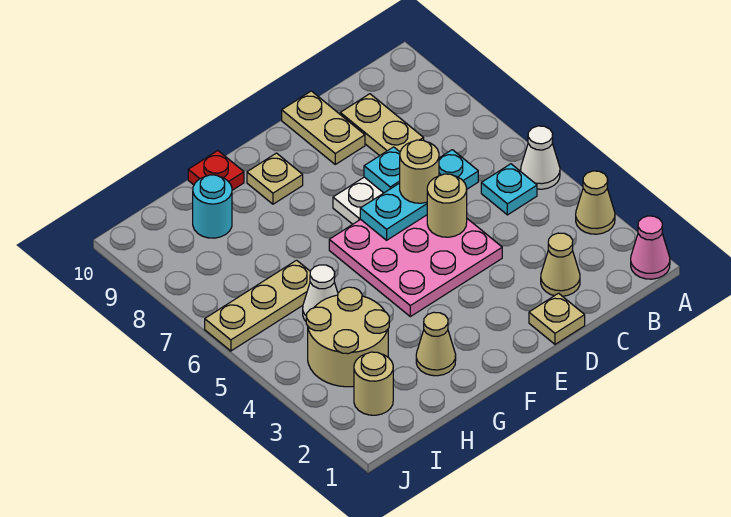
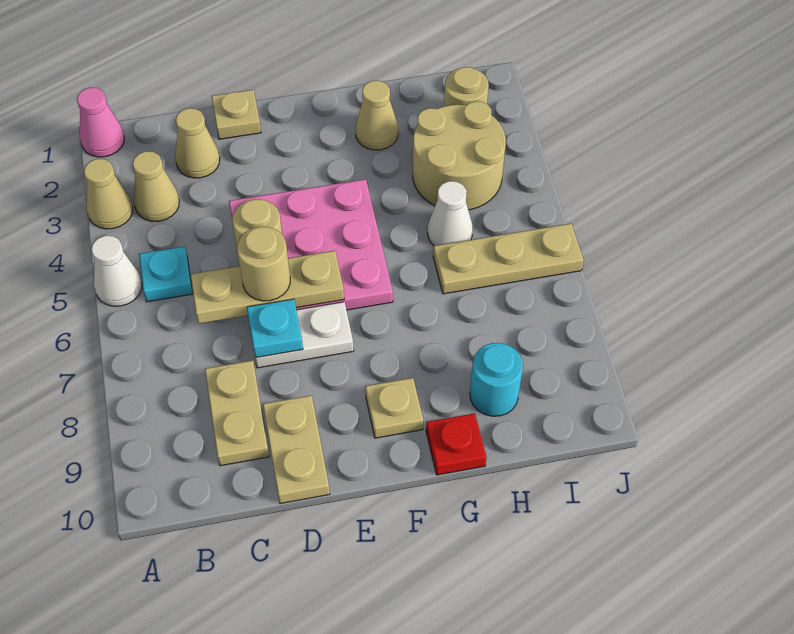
none -> tan 1x1 cone [133,151,179,221]
cyan 1x3 plate [360,150,478,240] -> tan 1x3 plate [190,251,344,324]

